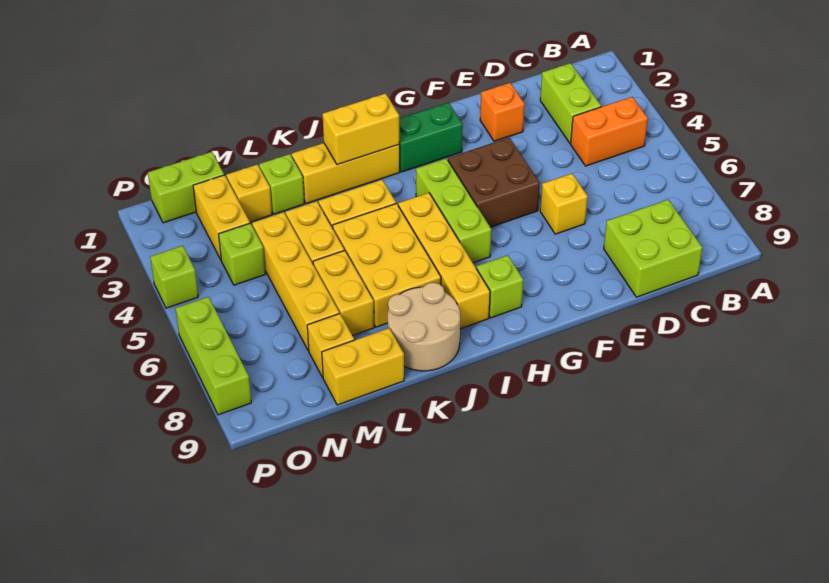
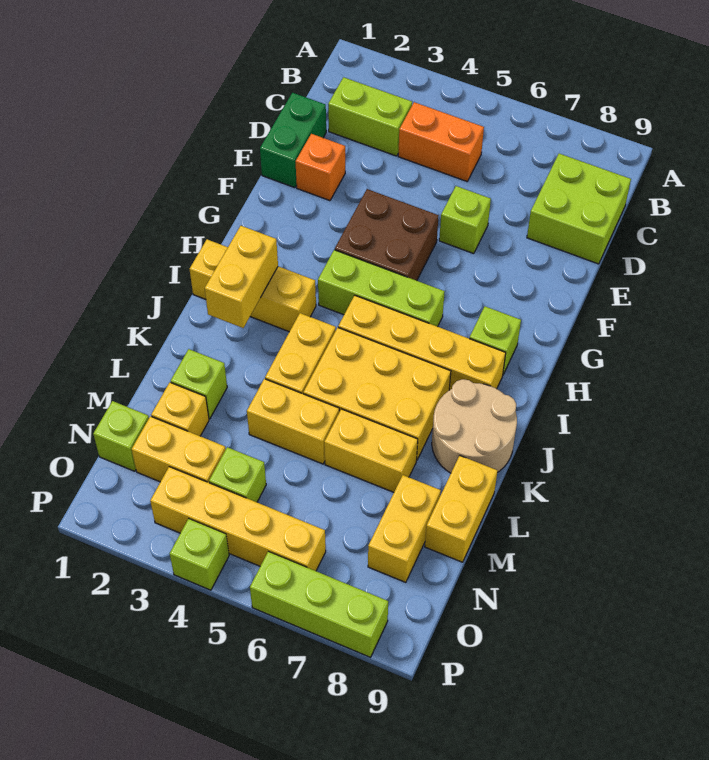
orange 1x2 brick [571,97,648,166] -> orange 1x2 brick turned to [398,102,484,181]
yellow 1x1 brick [540,173,588,234] -> lime 1x1 brick [439,186,491,254]
green 1x2 brick [399,103,463,172] -> green 1x2 brick moved to [260,93,326,188]
yellow 1x3 brick [292,143,400,204] -> yellow 1x3 brick turned to [190,239,316,332]
yellow 1x4 brick [252,212,339,351] -> yellow 1x4 brick moved to [150,467,326,571]
yellow 1x1 brick [307,314,354,377] -> yellow 1x2 brick [368,475,441,583]
lime 1x2 brick [148,152,224,223] -> lime 1x1 brick [93,401,149,471]

